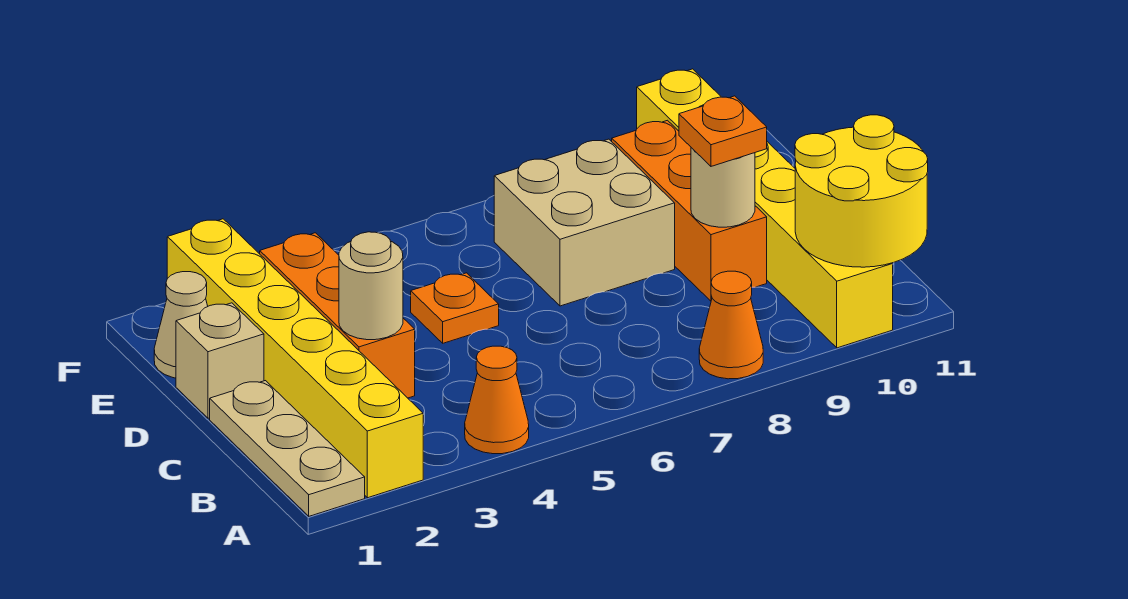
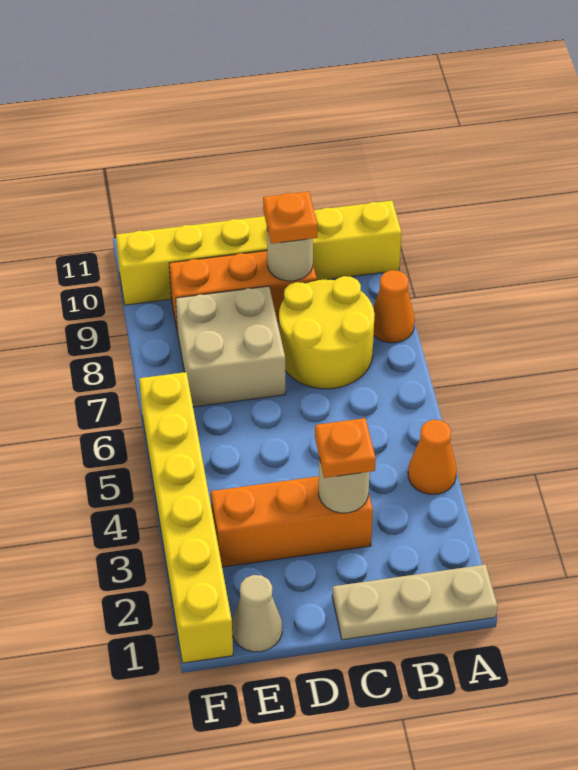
yellow 1x6 brick [167,219,423,498] -> yellow 1x6 brick turned to [139,372,233,663]
yellow 2x2 round brick [795,115,928,267] -> yellow 2x2 round brick moved to [279,276,375,389]
tan 1x1 brick [176,303,264,418] -> none
orange 1x1 plate [411,273,499,343] -> orange 1x1 plate moved to [315,418,376,478]

